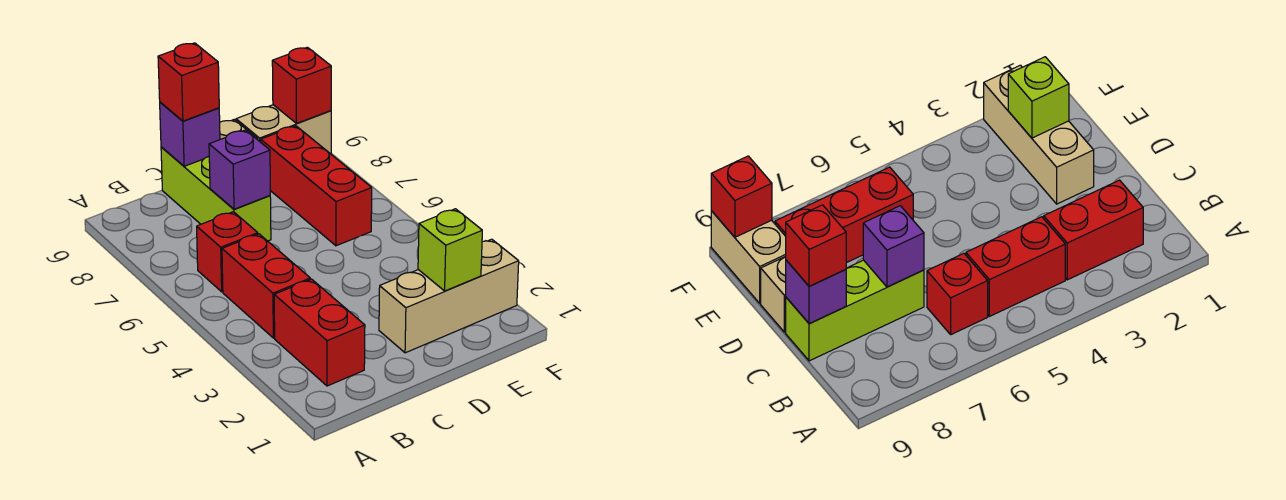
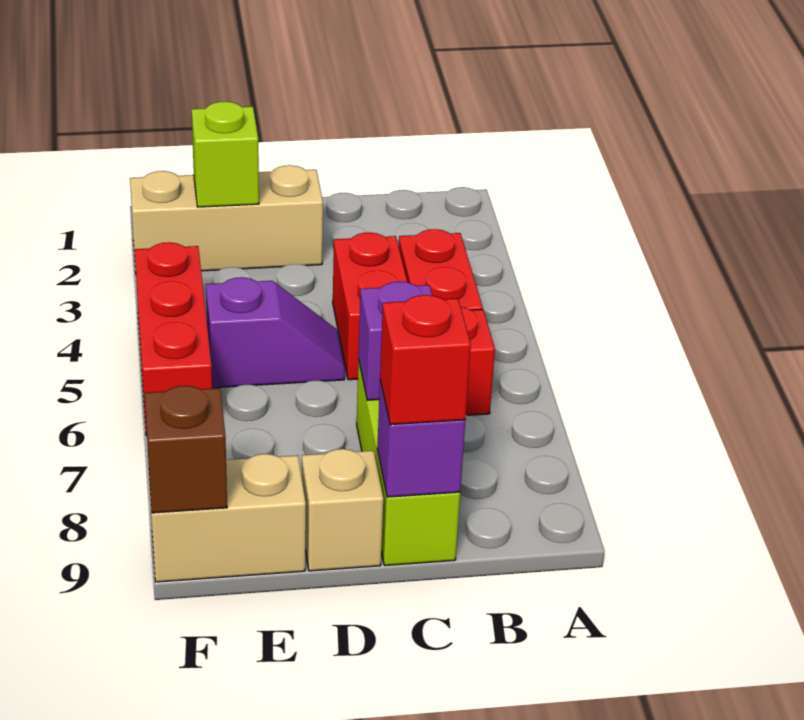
red 1x2 brick [274,279,365,386] -> red 1x2 brick moved to [333,233,407,380]
none -> purple 1x2 slope [206,277,345,388]
red 1x3 brick [261,126,372,246] -> red 1x3 brick moved to [135,242,212,435]
red 1x1 brick [272,47,331,123] -> brown 1x1 brick [145,386,227,513]

